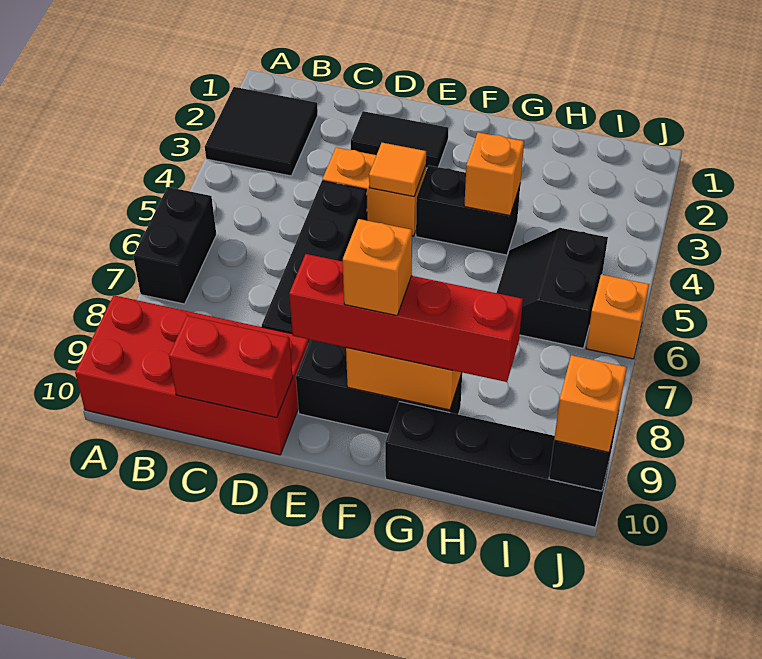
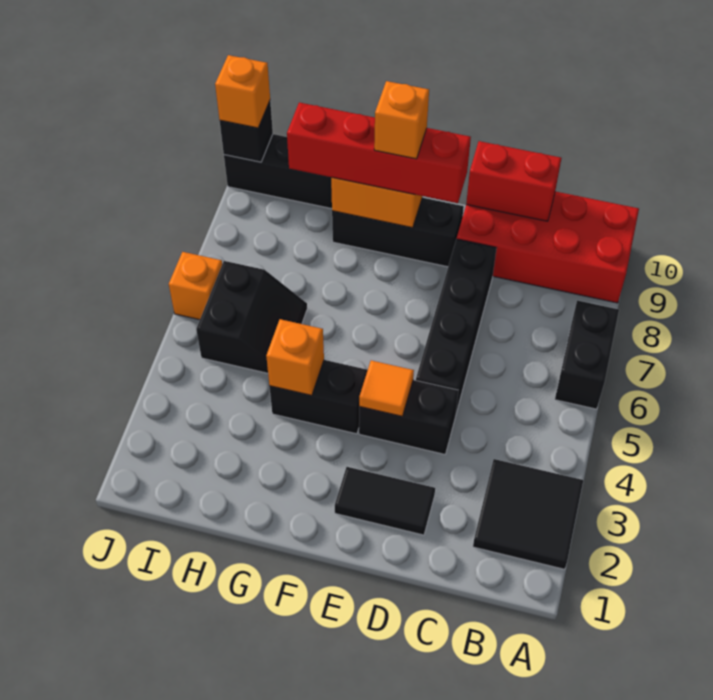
orange 1x2 brick [323,147,426,236] -> black 1x2 brick [359,380,458,454]

